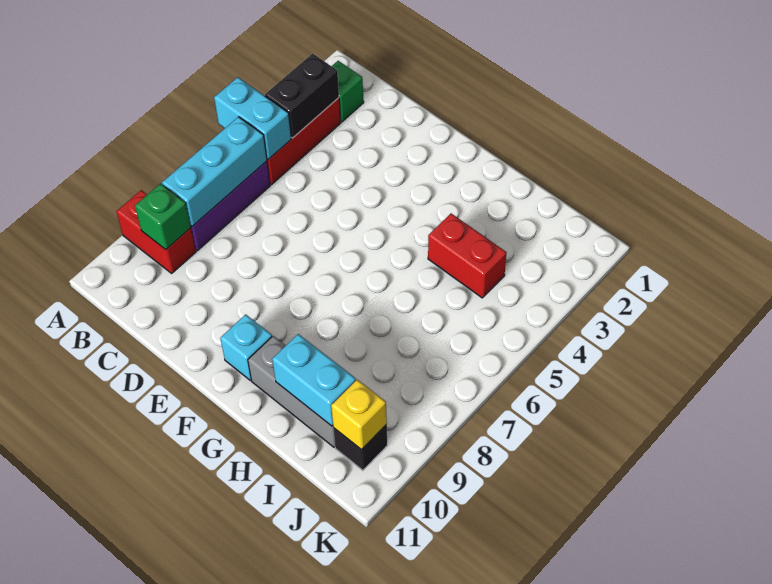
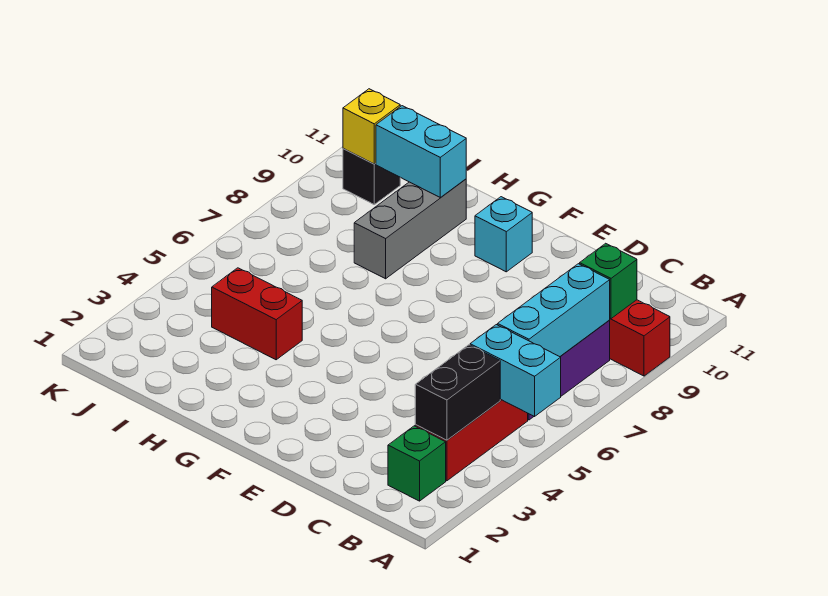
grey 1x3 brick [248,336,335,447] -> grey 1x3 brick turned to [354,179,466,279]

